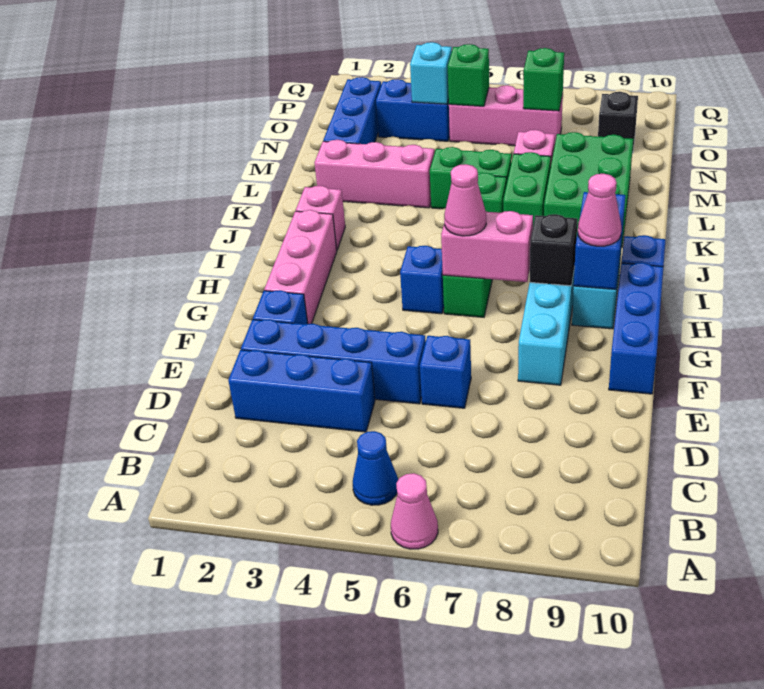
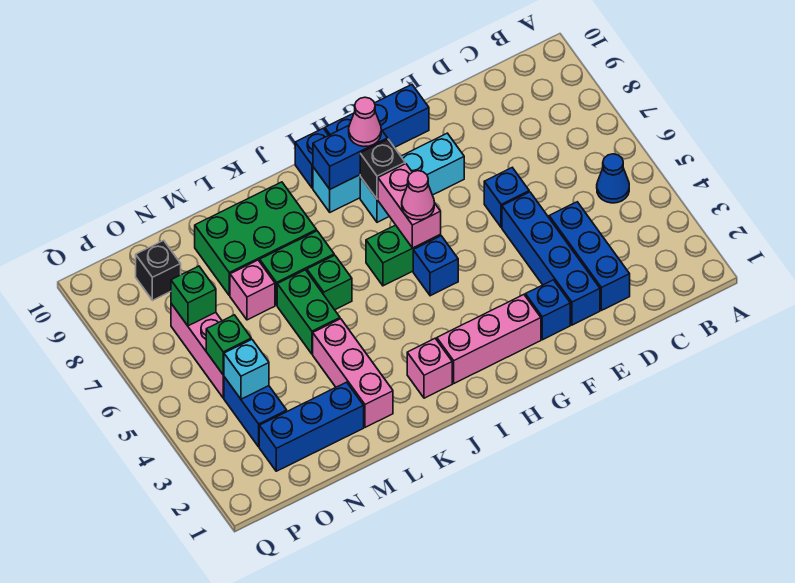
pink 1x1 cone [391,473,438,549] -> none

